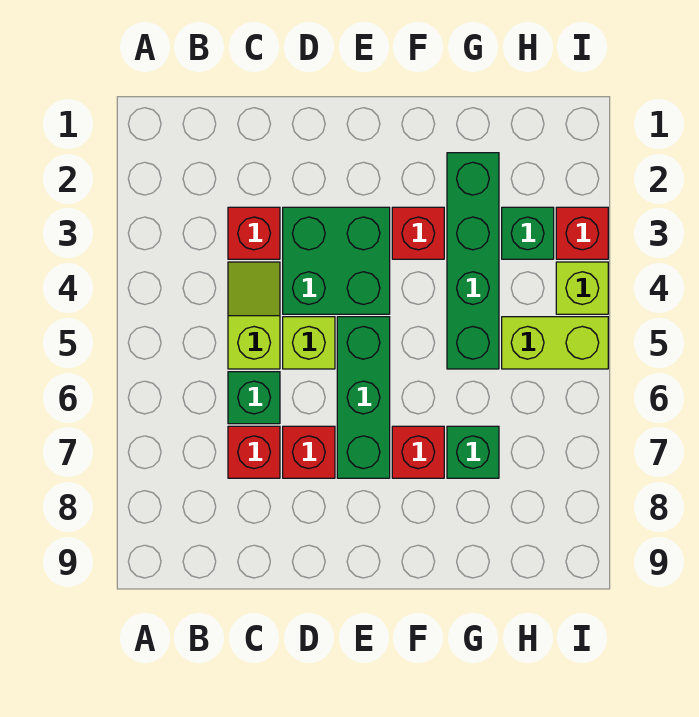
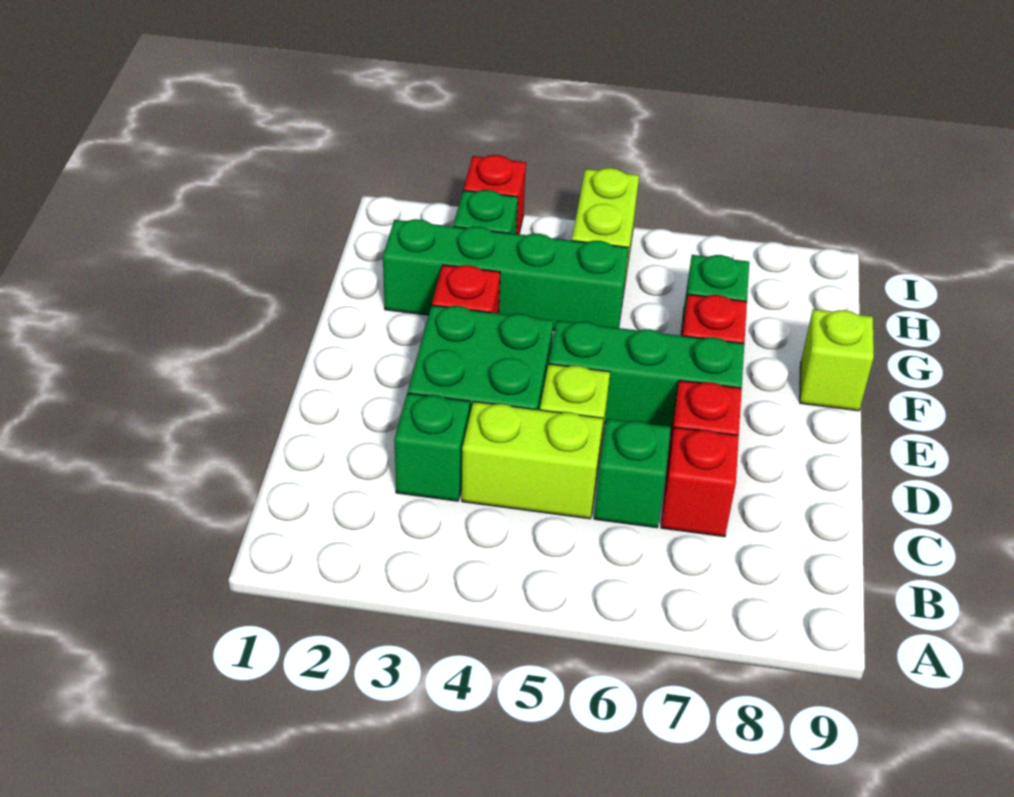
red 1x1 brick [228,207,280,259] -> green 1x1 brick [394,393,470,501]
lime 1x2 slope [228,262,280,369] -> lime 1x2 brick [462,402,603,519]
lime 1x1 brick [556,262,608,314] -> lime 1x1 brick moved to [800,309,874,411]

